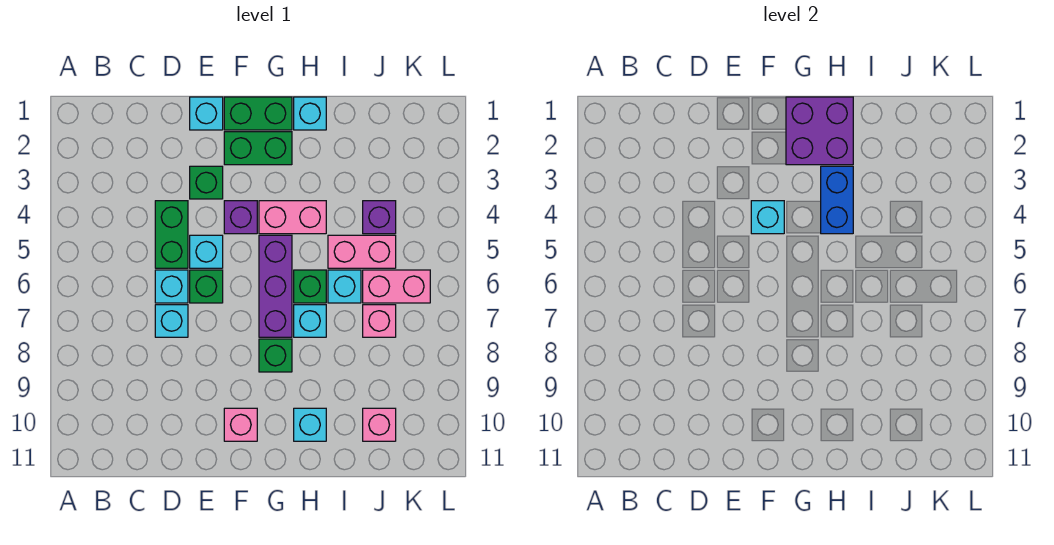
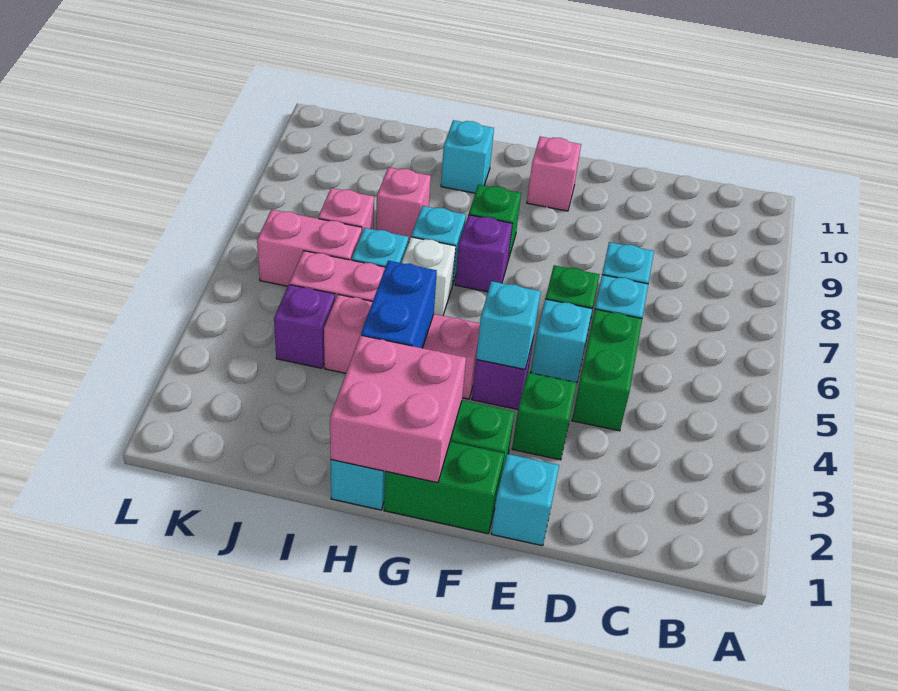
purple 2x2 brick [786,97,853,165] -> pink 2x2 brick [330,336,466,483]
pink 1x2 brick [259,201,326,234] -> pink 1x3 brick [324,295,480,399]
purple 1x3 brick [259,235,292,337] -> purple 1x1 brick [455,215,513,292]
green 1x1 brick [294,270,326,303] -> white 1x1 brick [402,237,456,316]
pink 1x1 brick [363,408,396,441] -> pink 1x1 brick moved to [376,167,431,243]

